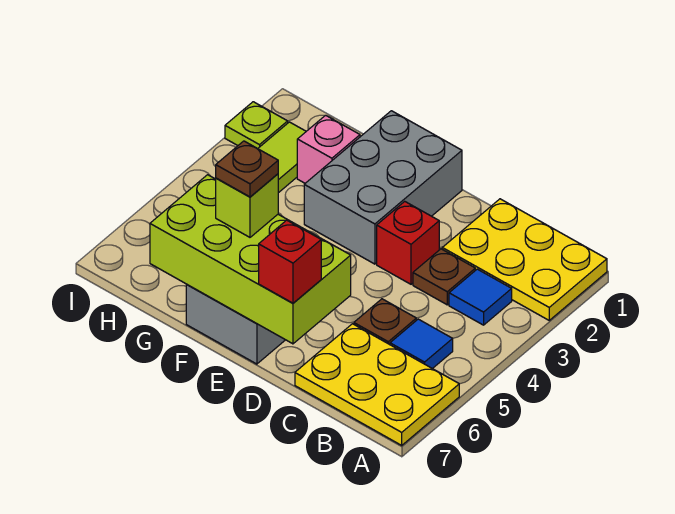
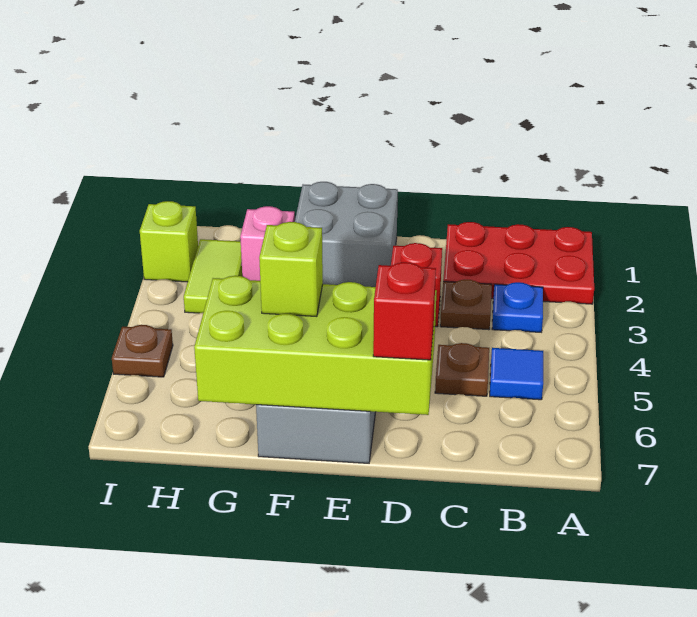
yellow 2x3 plate [442,199,607,320] -> red 2x3 plate [443,222,594,304]
yellow 2x3 plate [295,324,459,445] -> none
blue 1x1 tile [449,269,512,325] -> blue 1x1 plate [492,282,543,332]
grey 2x3 brick [304,111,462,264] -> grey 2x2 brick [295,182,398,287]
brown 1x1 plate [216,141,278,197] -> brown 1x1 plate moved to [112,325,173,377]
lime 1x1 plate [225,102,288,149] -> lime 1x1 brick [140,201,198,282]

